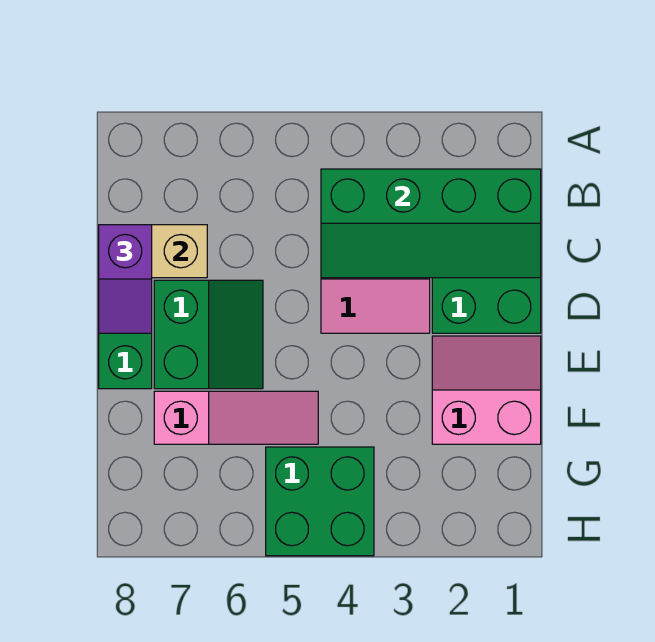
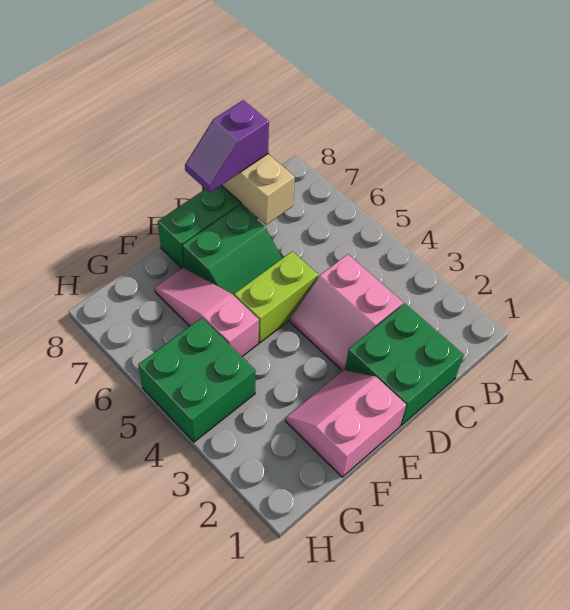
green 2x4 slope [321,169,541,278] -> none
none -> lime 1x2 brick [234,251,318,343]
pink 2x2 slope [432,336,541,444] -> pink 2x2 slope turned to [286,370,406,477]
pink 1x3 slope [154,391,318,444] -> pink 1x3 slope turned to [155,267,259,356]

